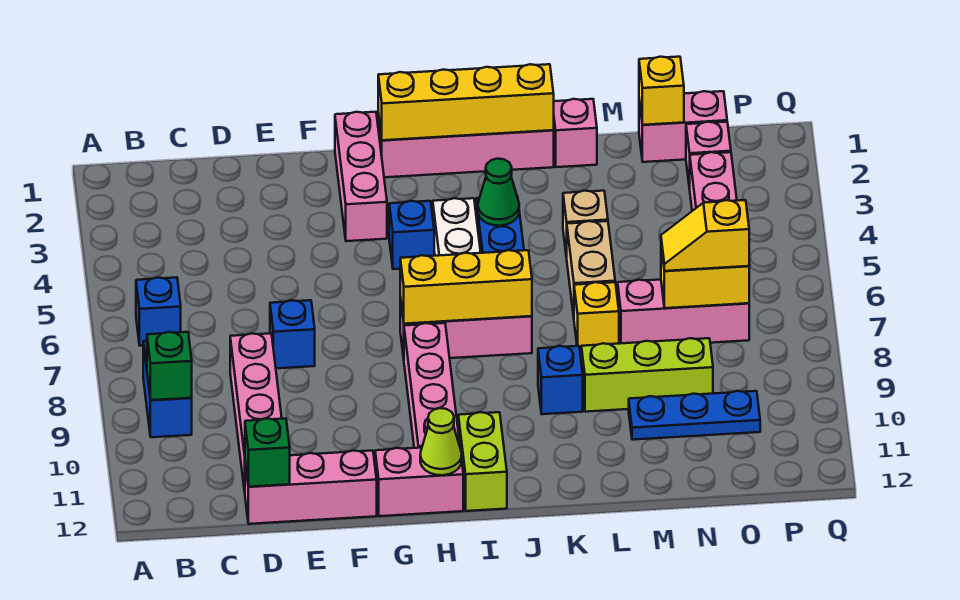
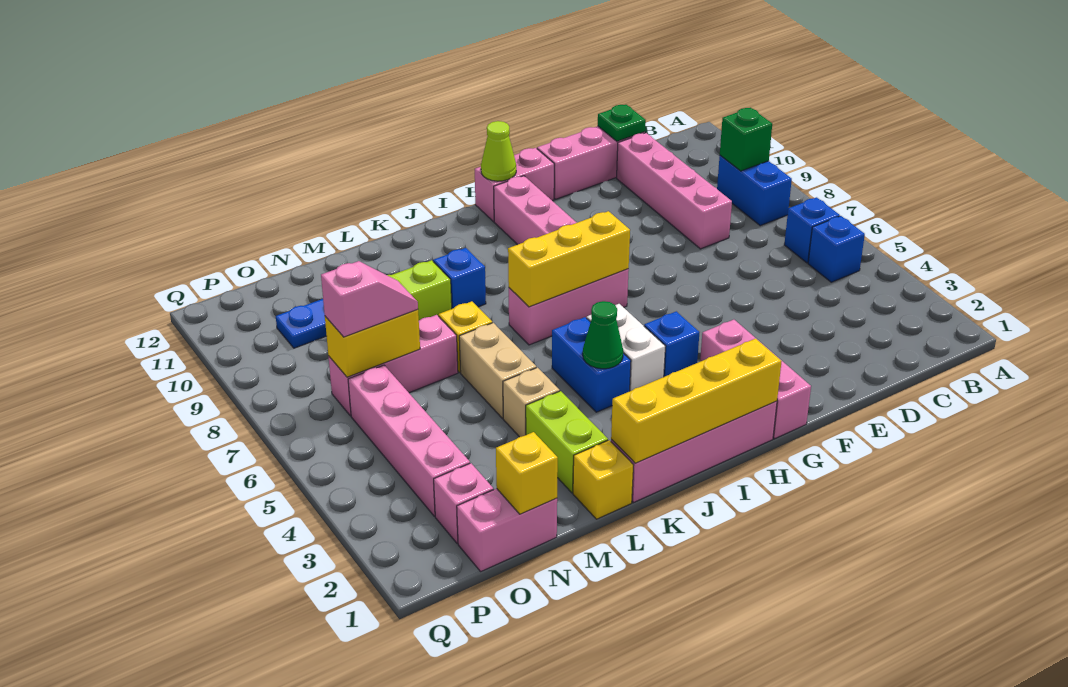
green 1x1 brick [245,418,290,487] -> green 1x1 plate [598,105,646,141]
blue 1x1 brick [270,300,315,368] -> blue 1x1 brick moved to [808,216,865,282]
lime 1x2 brick [458,412,507,511] -> lime 1x2 brick moved to [526,391,608,493]
pink 1x1 brick [553,99,597,167] -> yellow 1x1 brick [573,440,633,519]
yellow 1x2 slope [661,200,749,271] -> pink 1x2 slope [321,261,418,337]

